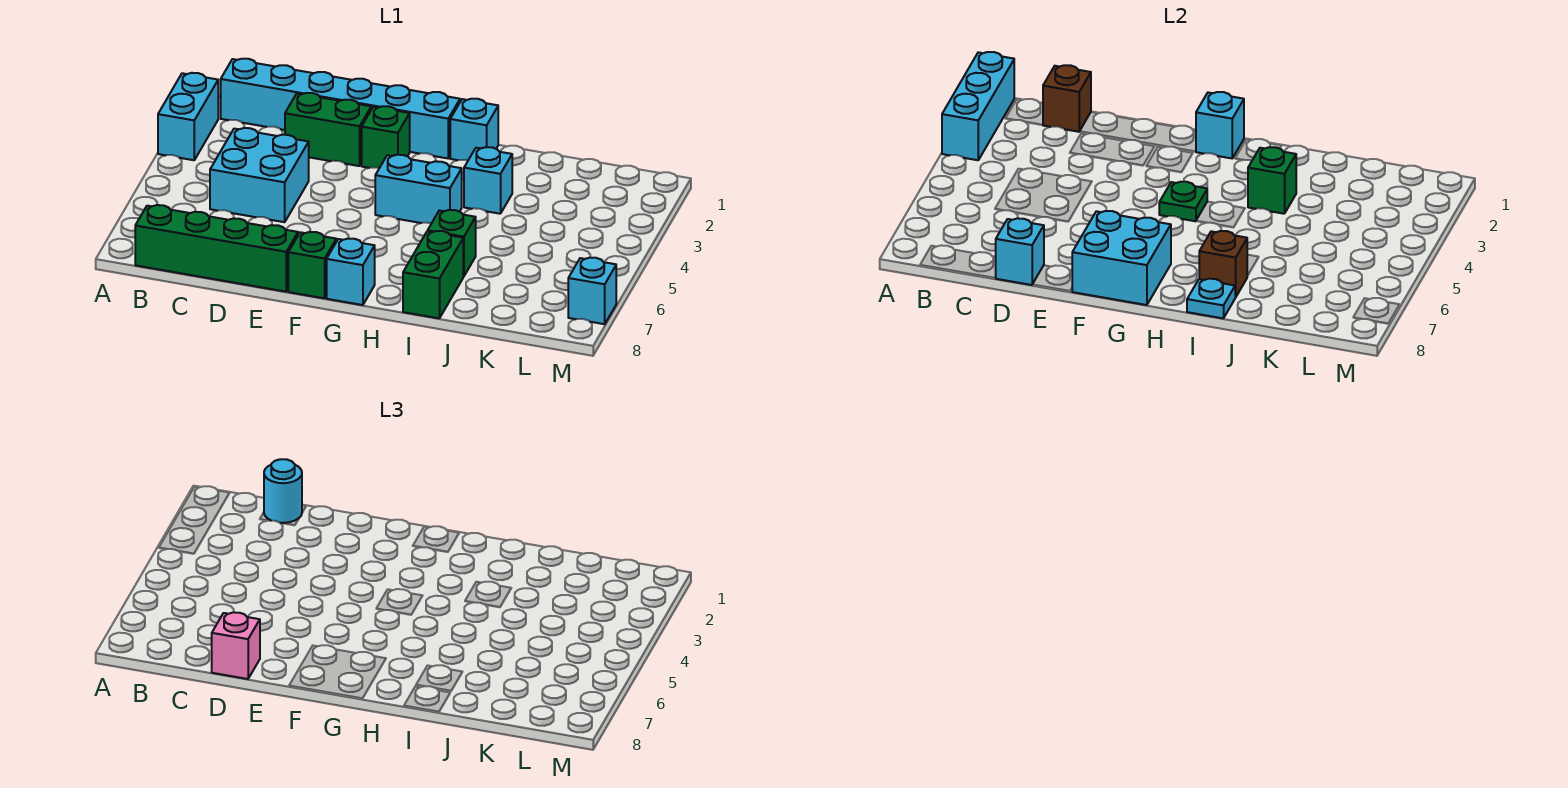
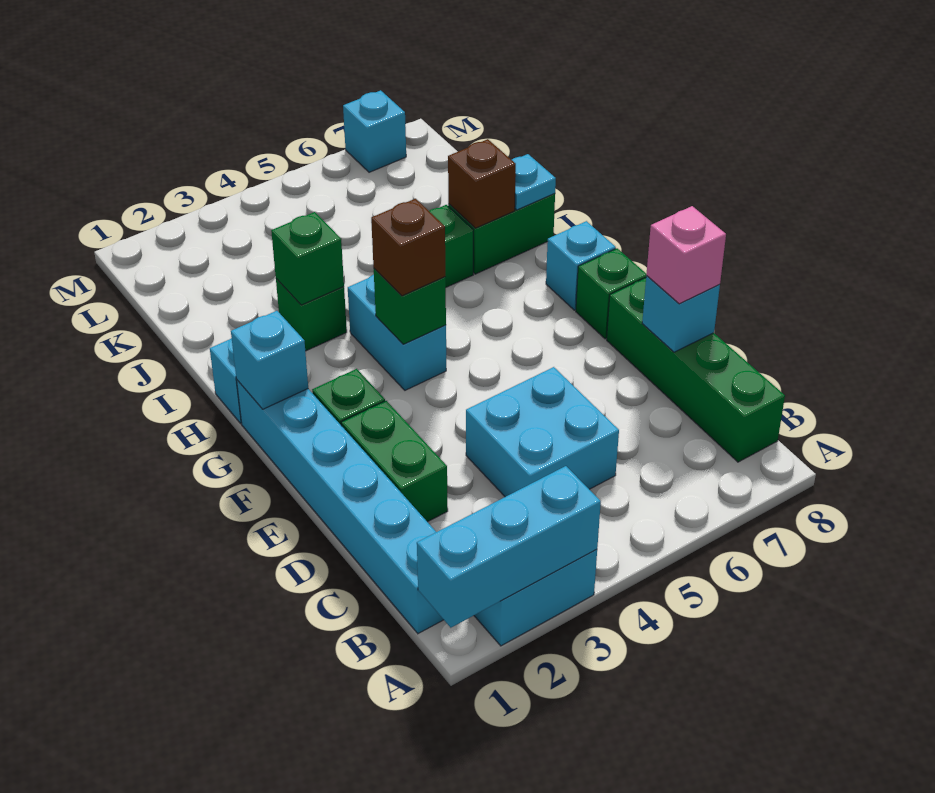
brown 1x1 brick [1043,65,1091,132] -> brown 1x1 brick moved to [371,199,445,296]
cyan 1x1 round brick [264,459,302,523] -> none
cyan 2x2 brick [1072,211,1171,305] -> none
green 1x1 plate [1159,182,1207,221] -> green 1x1 brick [374,269,446,344]
cyan 1x1 brick [464,147,512,214] -> green 1x1 brick [276,279,347,351]

